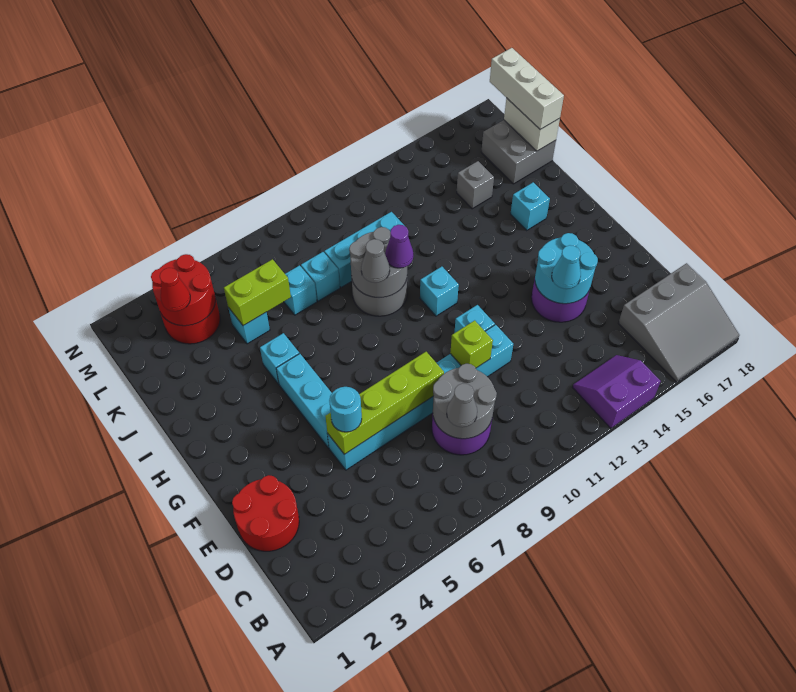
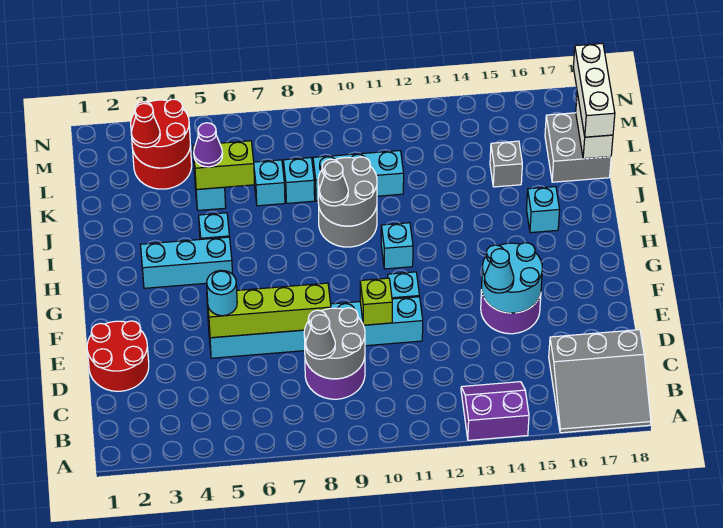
cyan 1x3 brick [276,354,332,448] -> cyan 1x3 brick turned to [141,237,232,288]
purple 1x1 cone [385,225,413,268] -> purple 1x1 cone moved to [194,123,223,167]

